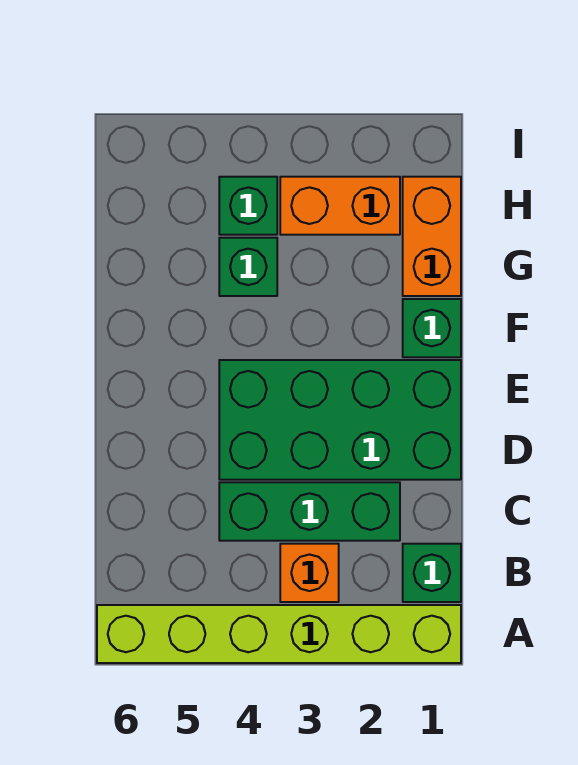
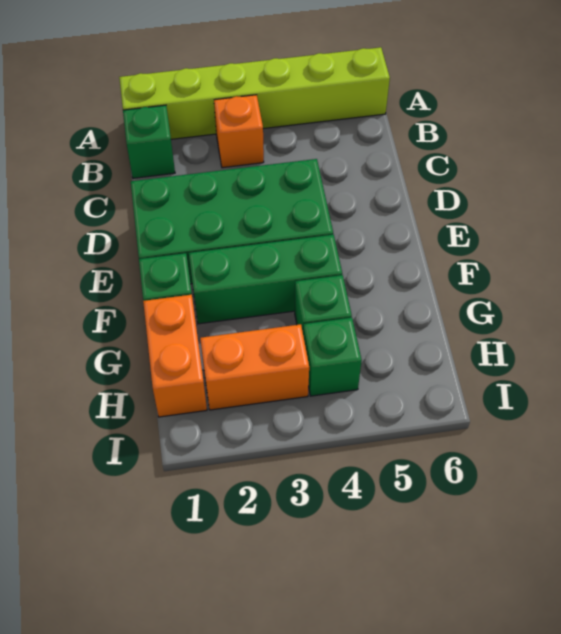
green 1x3 brick [219,482,400,541] -> green 1x3 brick moved to [189,235,342,324]

